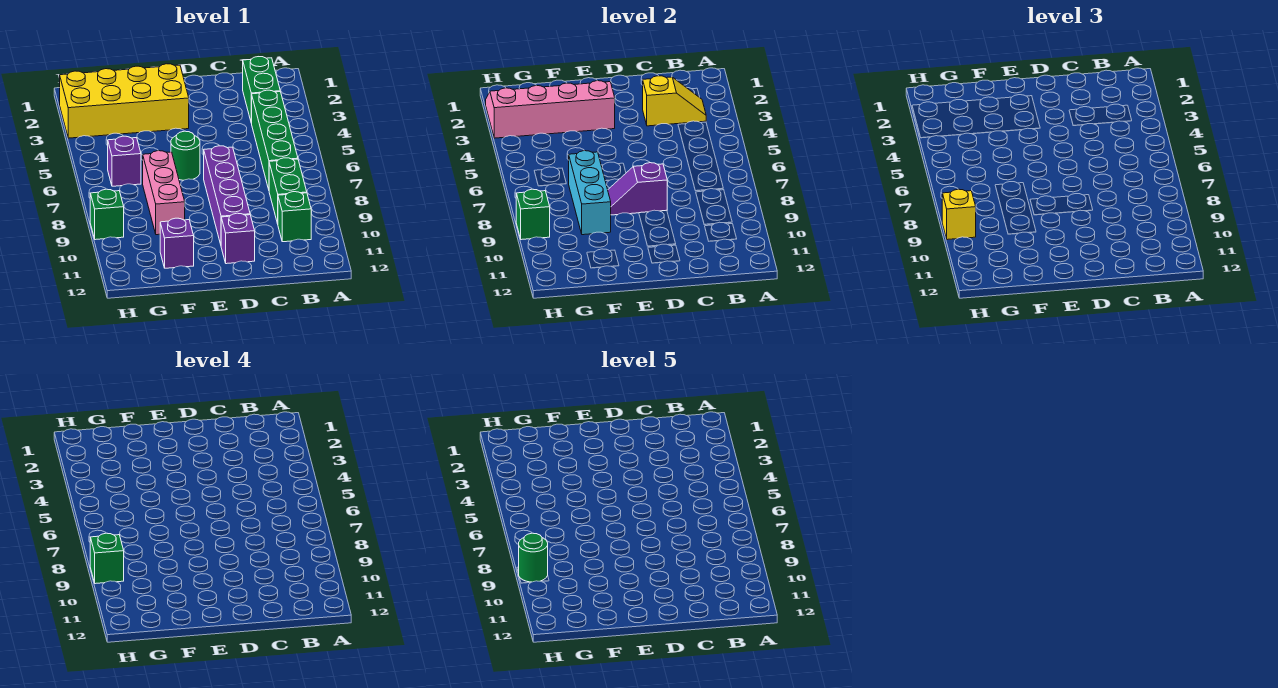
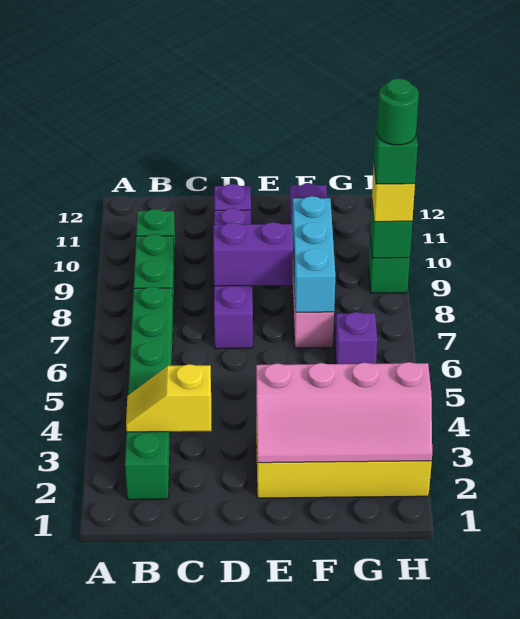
purple 1x2 slope [608,163,667,215] -> purple 1x2 brick [213,222,293,286]
green 1x1 round brick [171,131,200,180] -> none

